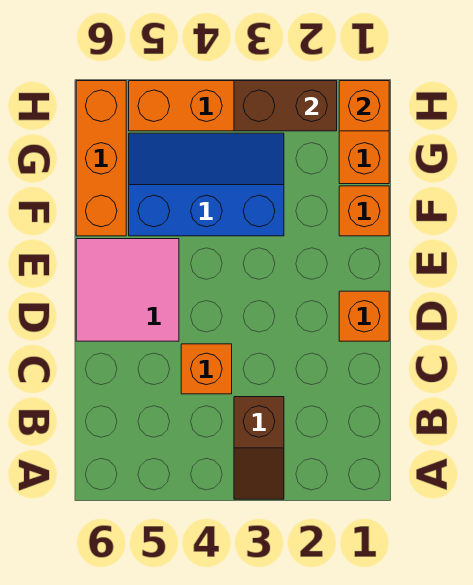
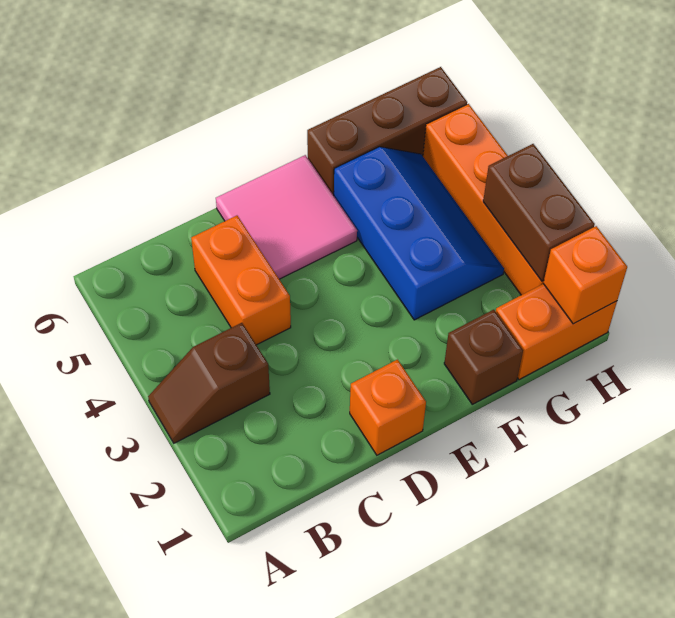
orange 1x1 brick [181,344,232,394] -> orange 1x2 brick [191,216,291,345]
orange 1x1 brick [339,186,389,236] -> brown 1x1 brick [444,310,523,404]
orange 1x3 brick [76,81,126,236] -> brown 1x3 brick [307,67,467,196]

